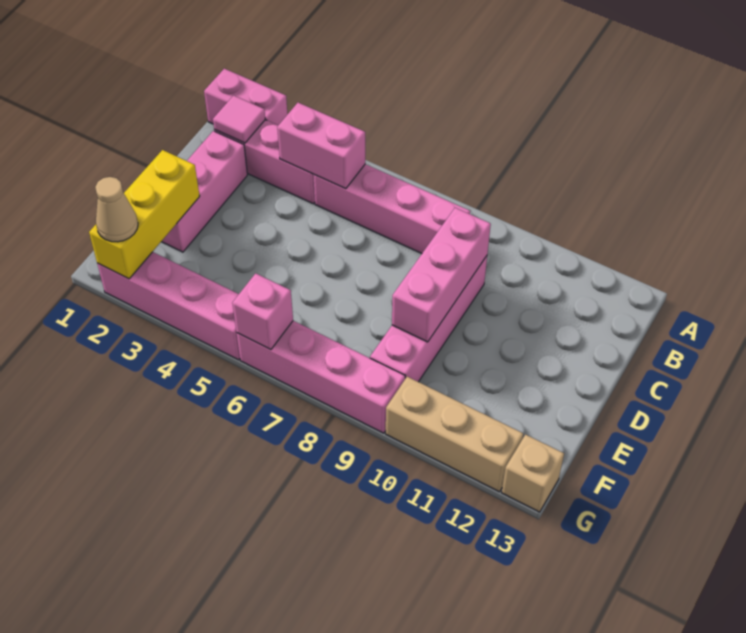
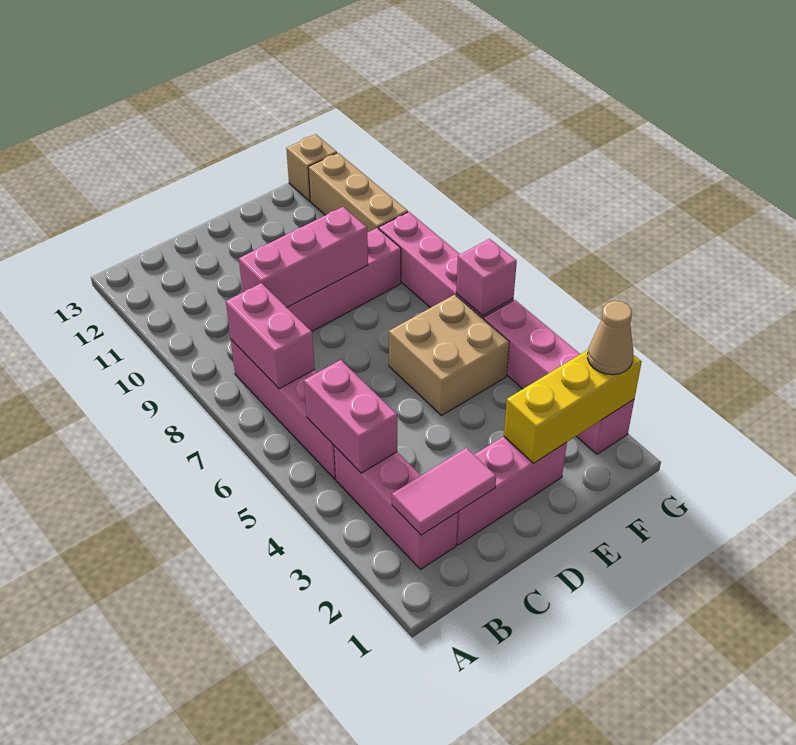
pink 1x2 brick [204,69,288,125] -> pink 1x2 brick moved to [226,283,315,389]
pink 1x1 tile [213,95,265,143] -> pink 1x2 tile [392,448,496,535]
none -> tan 2x2 brick [389,295,509,416]

